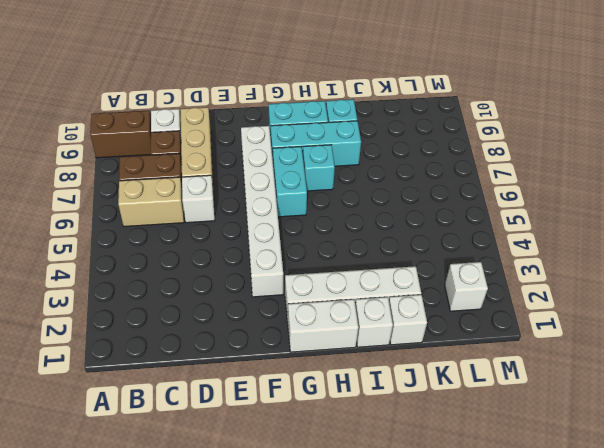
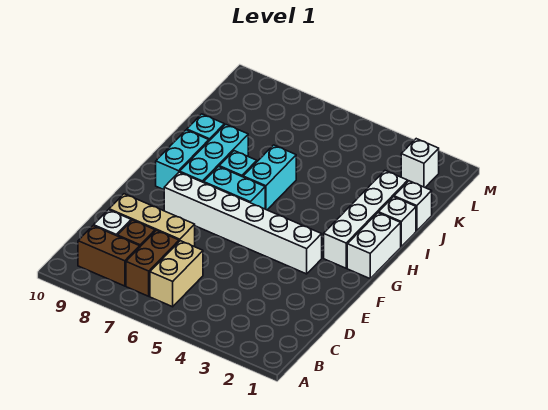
brown 1x2 brick [90,111,151,158] -> brown 1x2 brick turned to [78,226,140,286]
white 1x1 brick [182,175,215,223] -> none
none -> cyan 1x2 brick [243,145,296,210]

